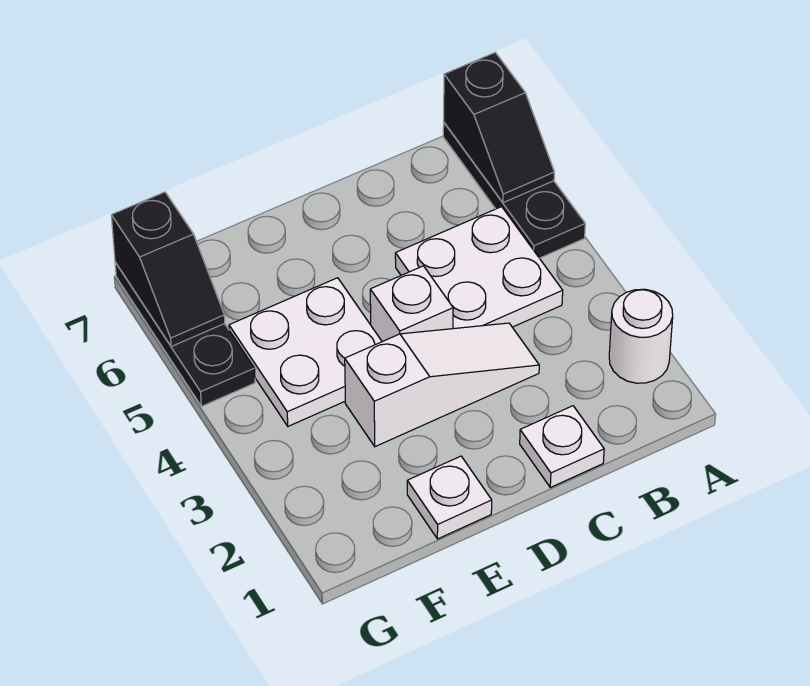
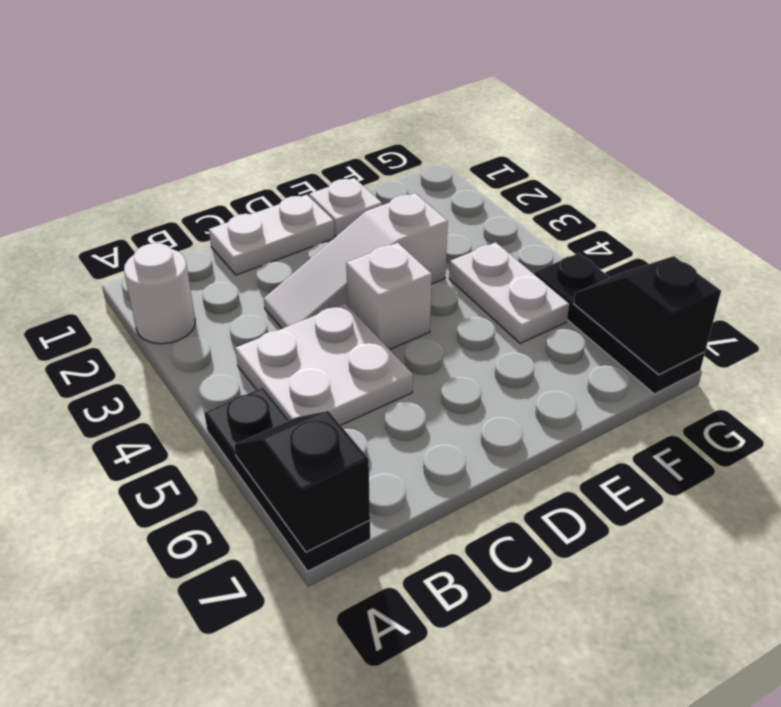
white 1x1 plate [520,406,604,487] -> white 1x2 plate [209,195,334,275]
white 2x2 plate [229,278,382,426] -> white 1x2 plate [449,242,569,343]

